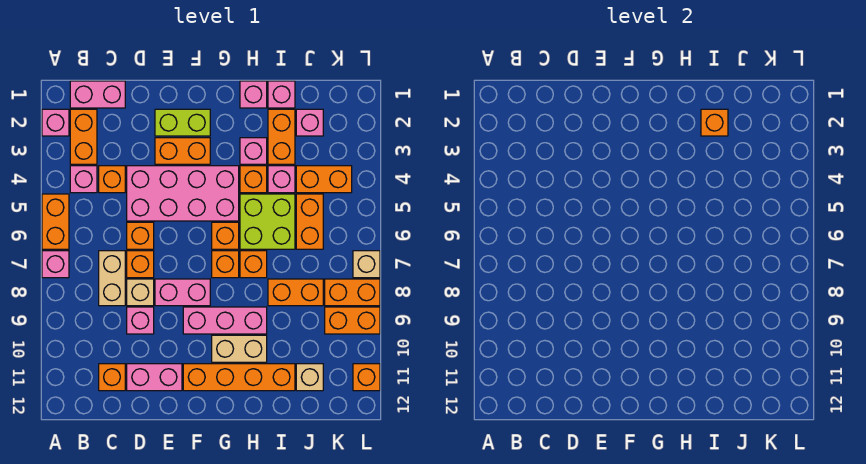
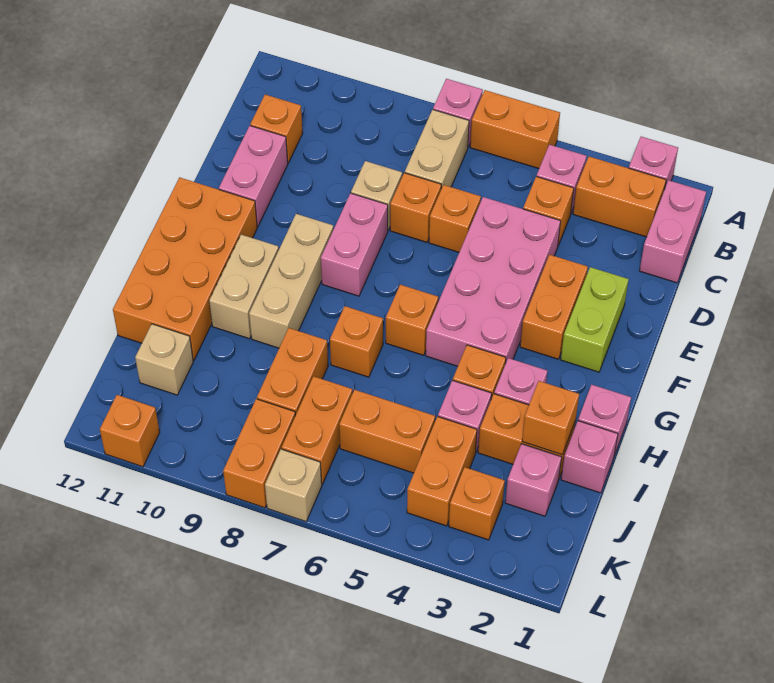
tan 1x2 brick [99,251,125,306] -> tan 1x2 brick turned to [405,110,469,189]
pink 1x1 brick [127,307,154,334] -> none
pink 1x3 brick [183,307,267,334] -> tan 1x3 brick [249,214,334,348]
orange 1x4 brick [183,364,295,391] -> orange 2x4 brick [113,177,257,360]
orange 1x1 brick [212,251,239,278] -> orange 1x1 brick moved to [449,467,505,540]
lime 2x2 brick [240,194,295,249] -> none
orange 1x2 brick [325,307,380,334] -> orange 1x2 brick moved to [282,376,352,484]

